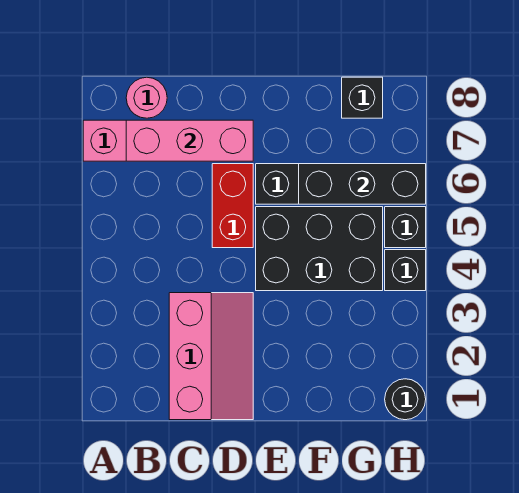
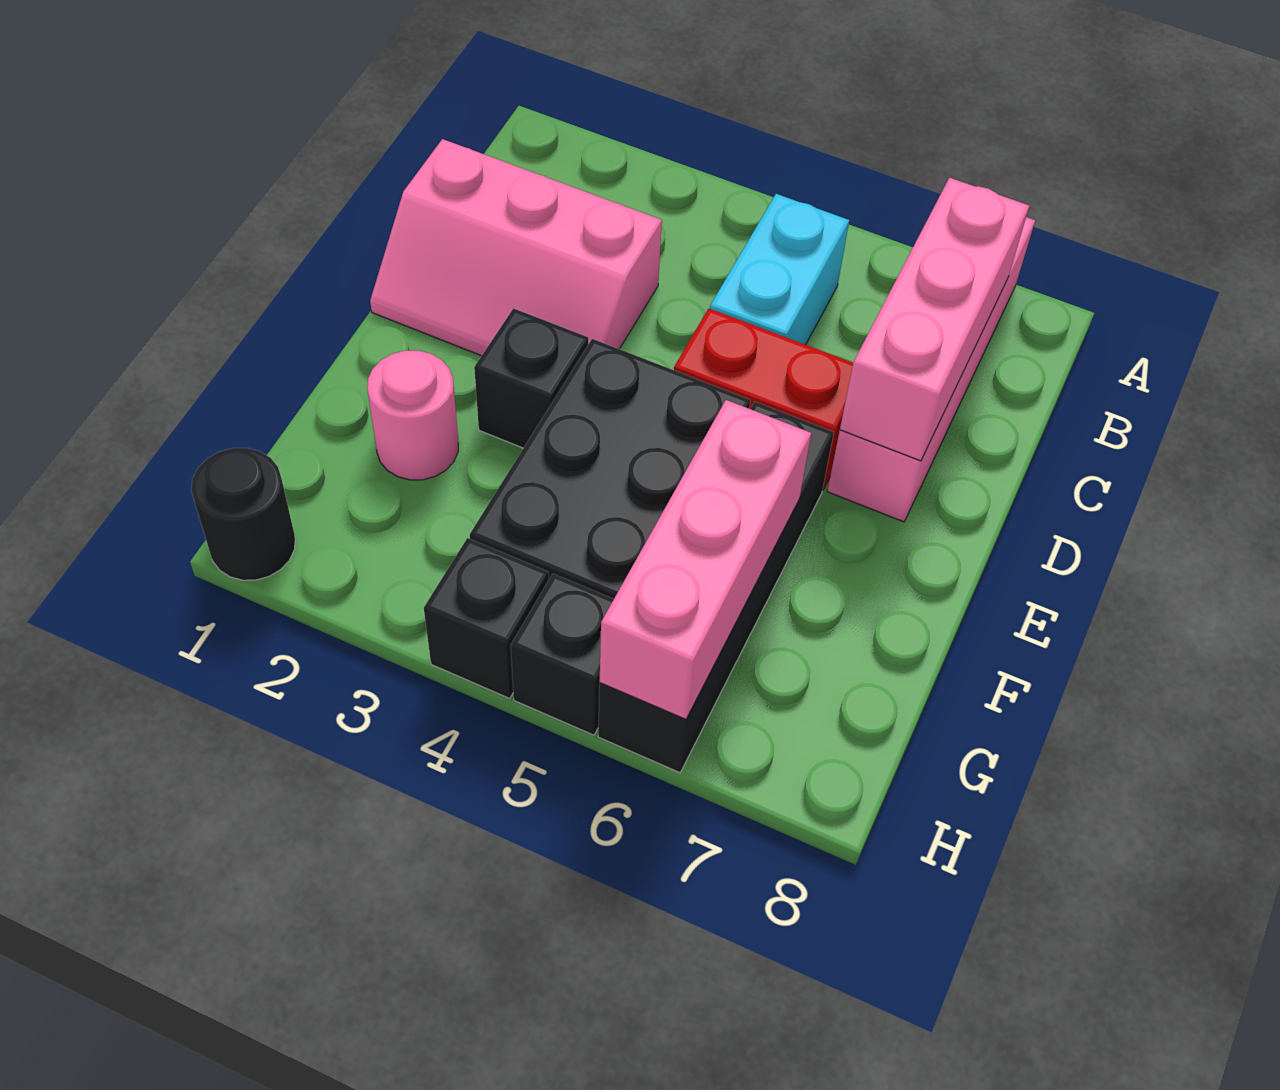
none -> cyan 1x2 brick [710,194,849,345]
pink 1x1 round brick [126,77,167,118] -> pink 1x1 round brick moved to [367,350,458,480]
black 1x3 brick [299,164,426,204] -> pink 1x3 brick [600,400,811,719]
black 1x1 brick [342,77,383,118] -> black 1x1 brick moved to [474,308,588,448]

